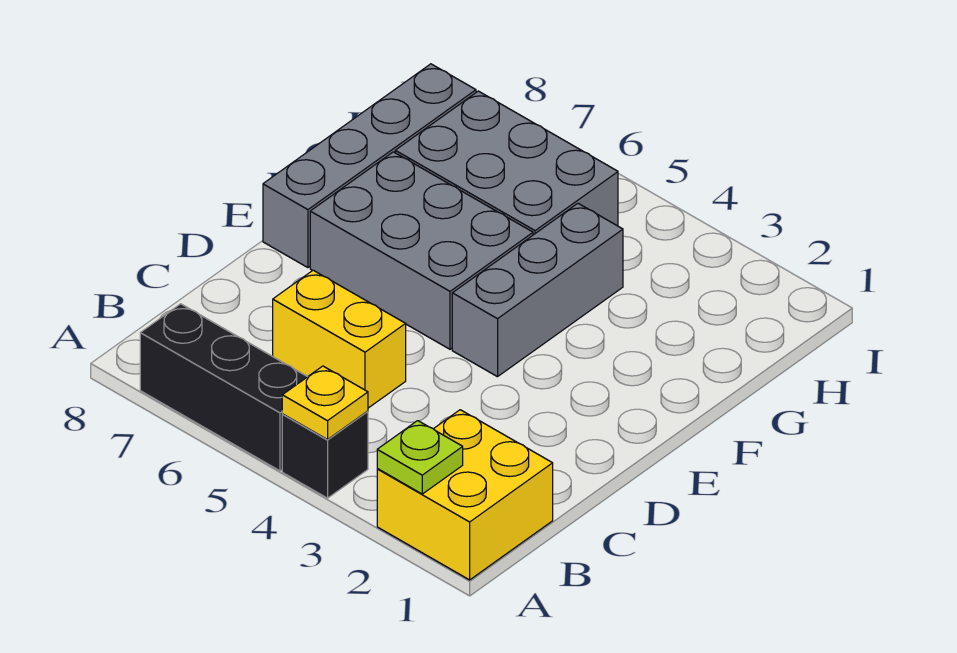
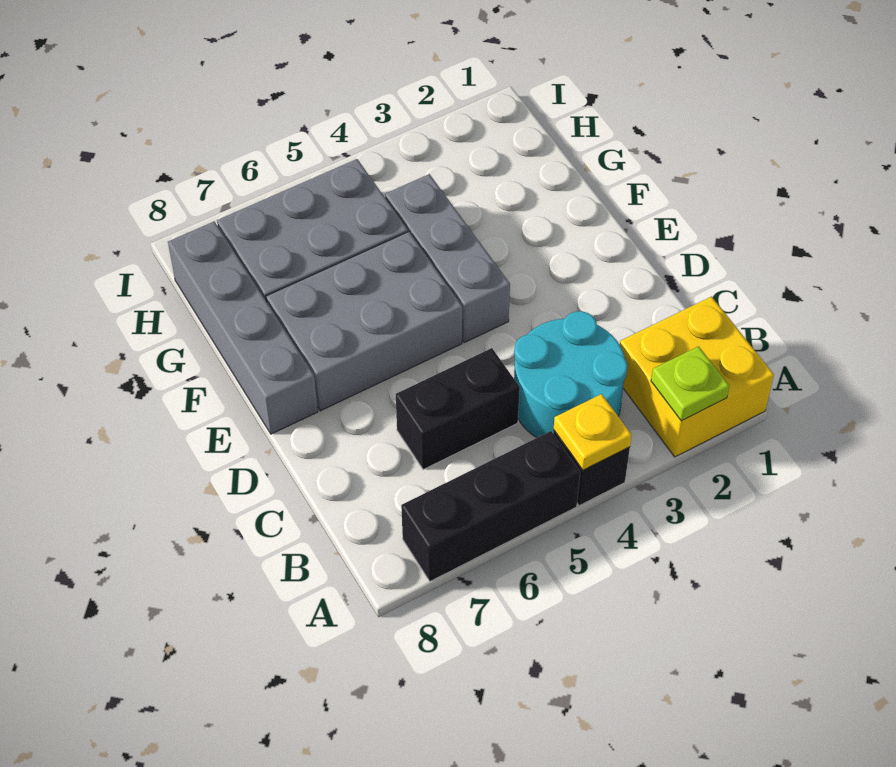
none -> cyan 2x2 round brick [514,311,628,438]
yellow 1x2 brick [273,270,406,408] -> black 1x2 brick [396,348,520,470]

